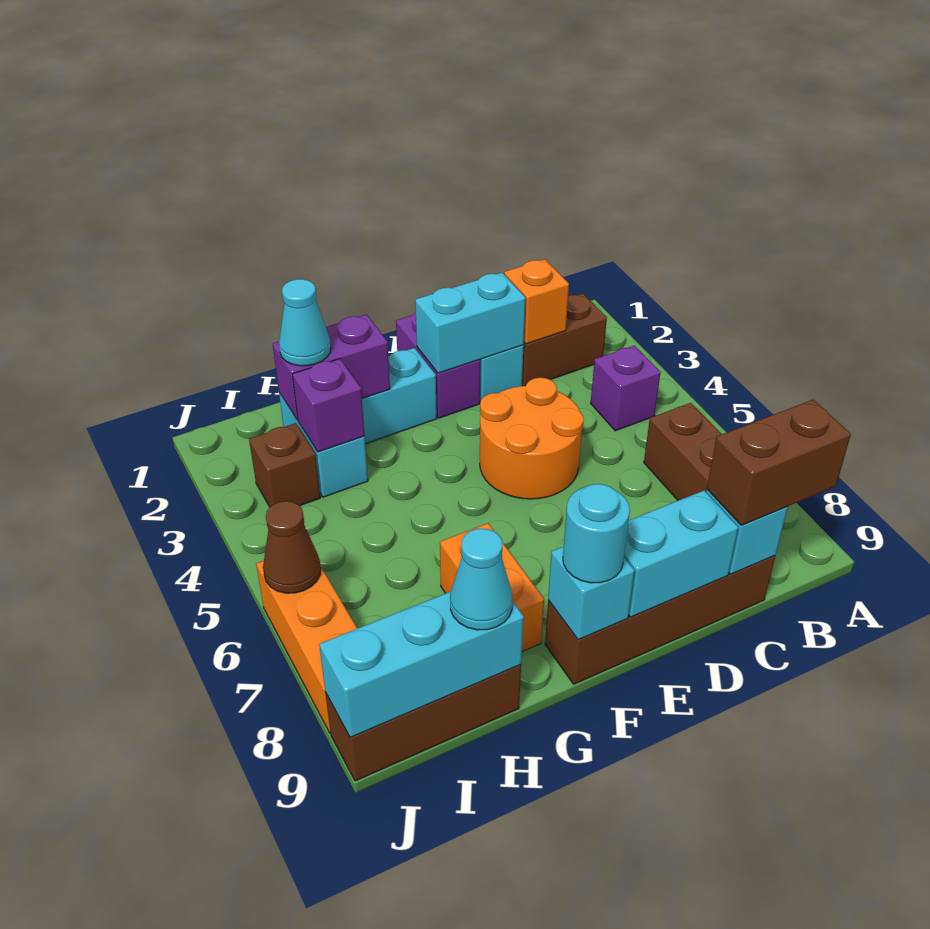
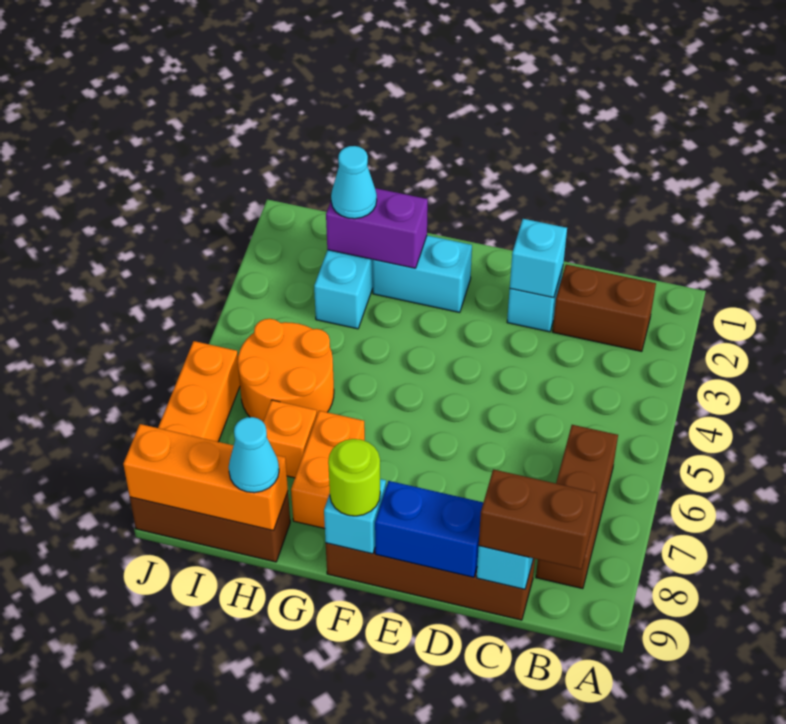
purple 1x1 brick [591,345,661,431] -> none
orange 1x1 brick [504,259,569,344] -> orange 1x1 brick moved to [263,400,317,478]
cyan 1x2 brick [415,273,525,373] -> cyan 1x1 brick [510,219,567,298]
orange 2x2 round brick [480,378,584,499] -> orange 2x2 round brick moved to [238,319,334,422]
cyan 1x2 brick [624,490,738,617] -> blue 1x2 brick [375,481,483,577]
purple 1x2 brick [396,313,480,418] -> none
cyan 1x1 round brick [563,484,630,583] -> lime 1x1 round brick [328,439,380,516]
purple 1x1 brick [293,359,365,452] -> none
cyan 1x3 brick [319,591,524,737] -> orange 1x3 brick [123,424,288,531]
brown 1x1 brick [249,423,320,507] -> none
brown 1x1 cone [263,501,321,593] -> none

